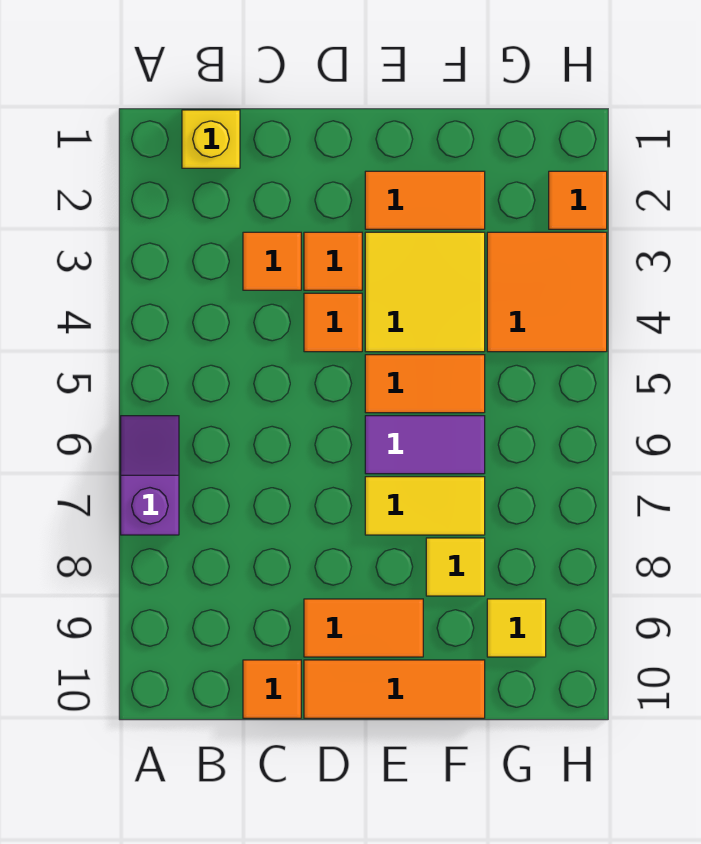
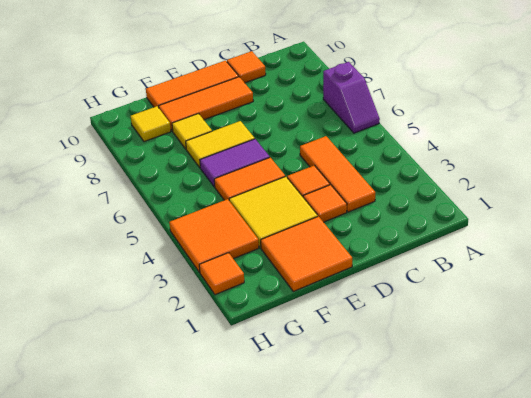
yellow 1x1 brick [182,110,240,168] -> none
orange 1x1 tile [243,232,301,290] -> orange 1x3 tile [300,136,375,212]
orange 1x2 tile [304,599,423,657] -> orange 1x3 tile [159,77,253,131]
orange 1x2 tile [365,171,485,229] -> orange 2x2 tile [261,216,352,291]

